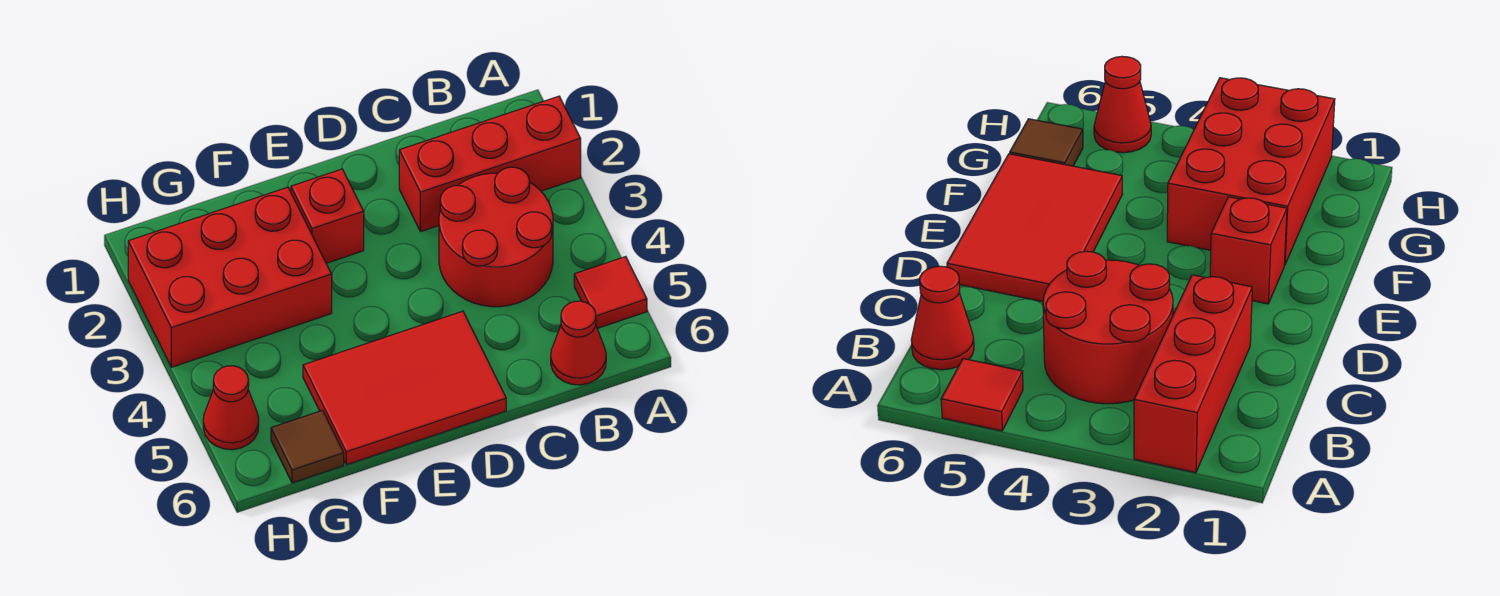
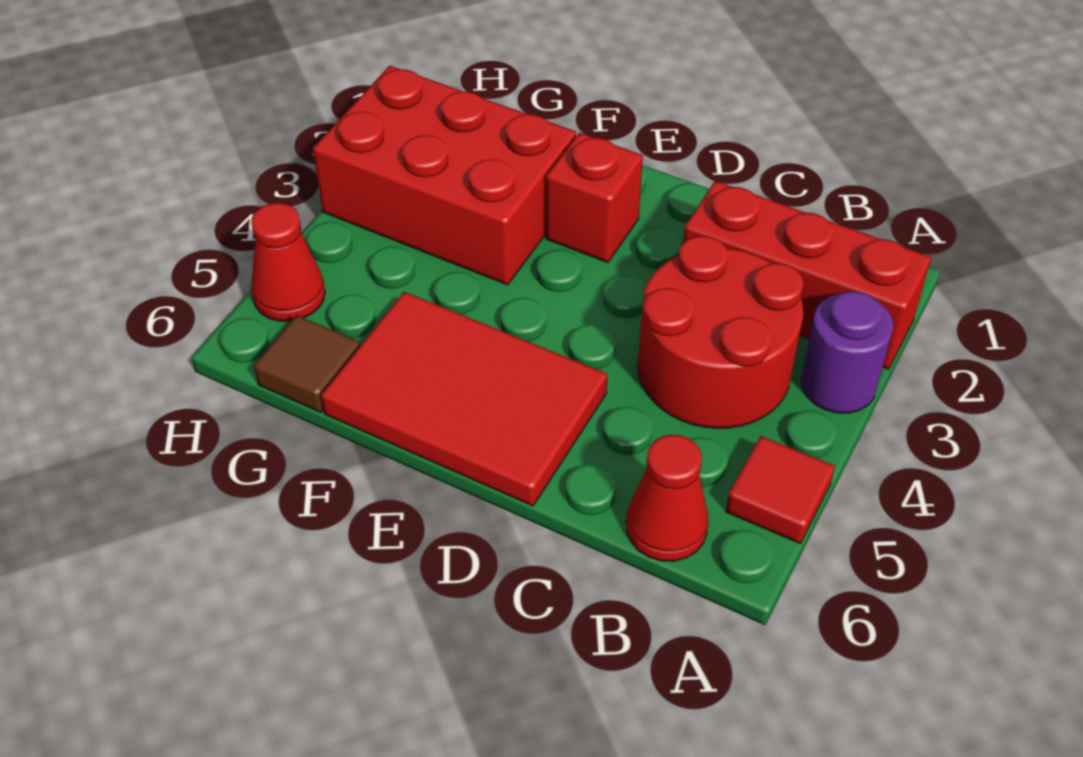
none -> purple 1x1 round brick [801,291,894,413]

